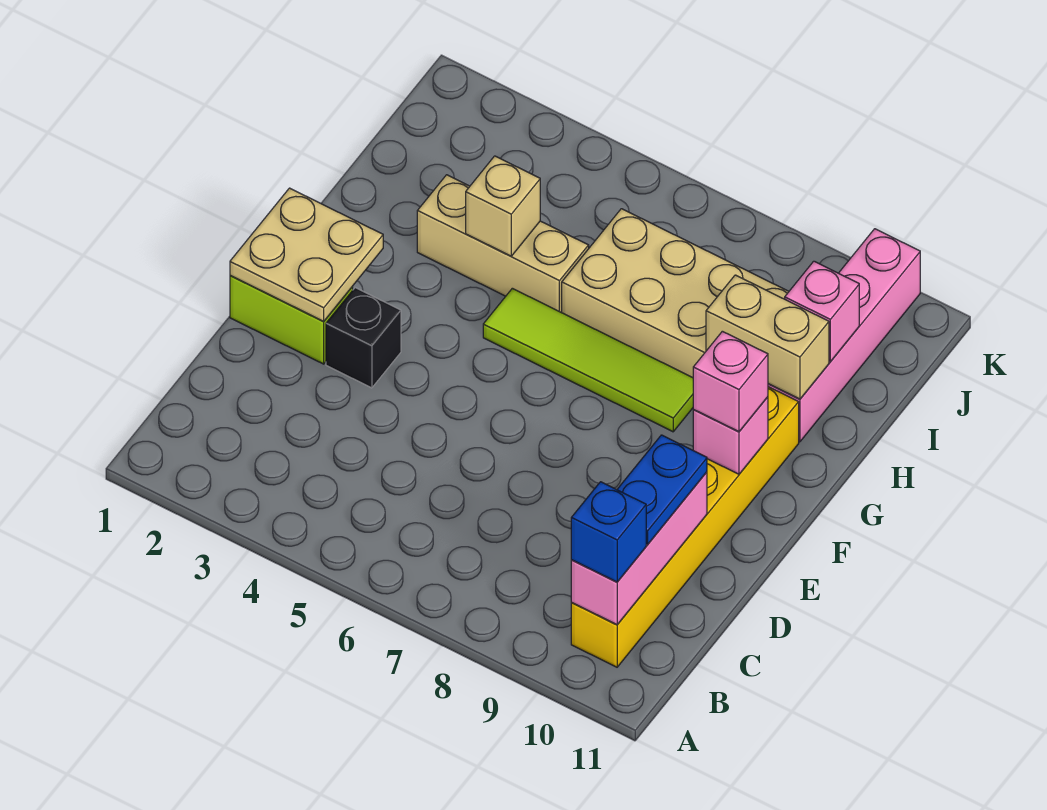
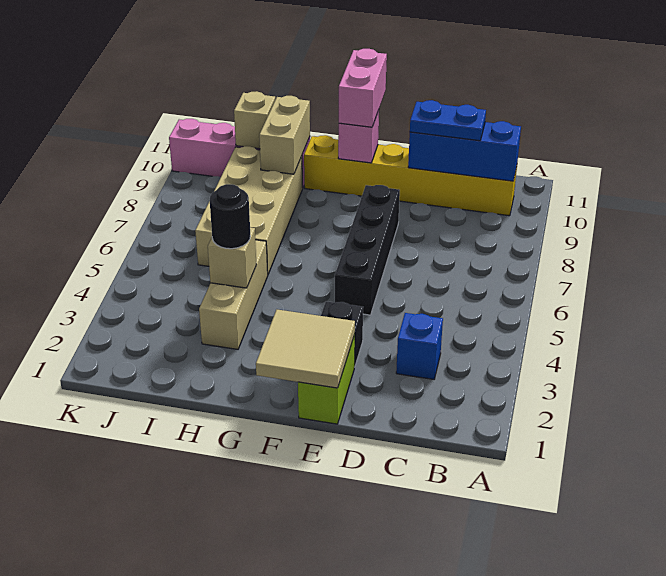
pink 1x3 brick [571,472,707,625] -> blue 1x3 brick [408,121,521,181]
blue 1x1 brick [571,482,646,582] -> blue 1x1 brick moved to [396,313,443,379]
tan 2x2 plate [230,188,383,322] -> tan 2x2 tile [256,310,355,388]
none -> black 1x4 brick [335,185,400,315]
pink 1x1 brick [693,331,768,432] -> pink 1x2 brick [339,49,387,127]
lime 1x4 tile [483,288,693,432] -> none
none -> black 1x1 round brick [210,184,250,249]
pink 1x1 brick [785,261,859,362] -> tan 1x1 brick [234,91,275,149]

